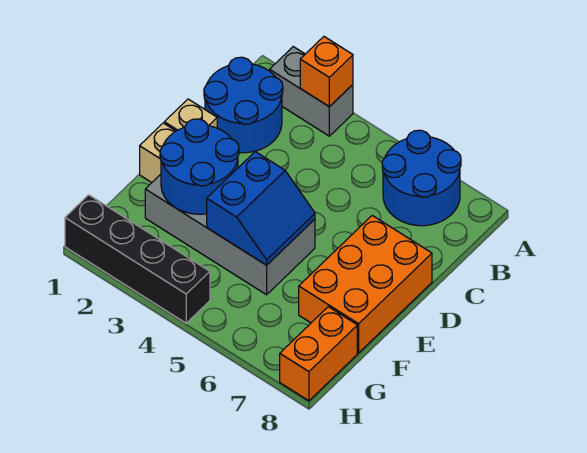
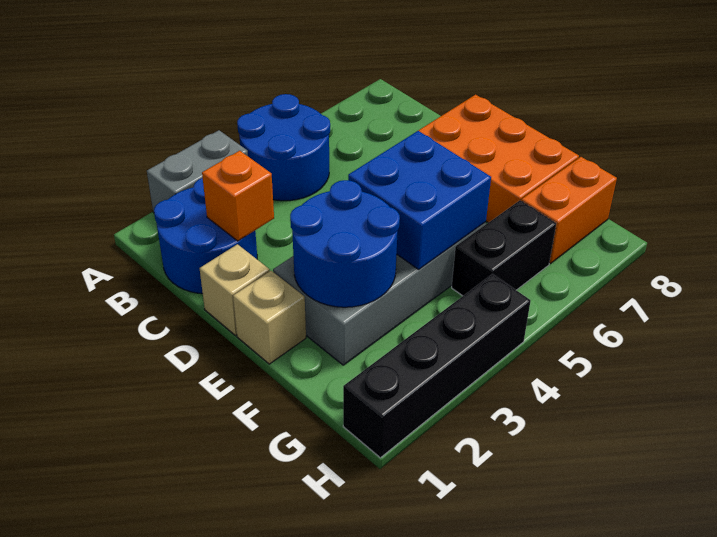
orange 1x1 brick [300,37,353,107] -> orange 1x1 brick moved to [202,151,274,241]
blue 2x2 round brick [382,130,461,226] -> blue 2x2 round brick moved to [237,94,330,201]
blue 2x2 slope [207,152,315,265] -> blue 2x2 brick [348,131,491,269]
none -> black 1x2 brick [452,200,556,296]
orange 1x2 brick [280,307,357,401] -> orange 1x2 brick turned to [521,157,617,264]

